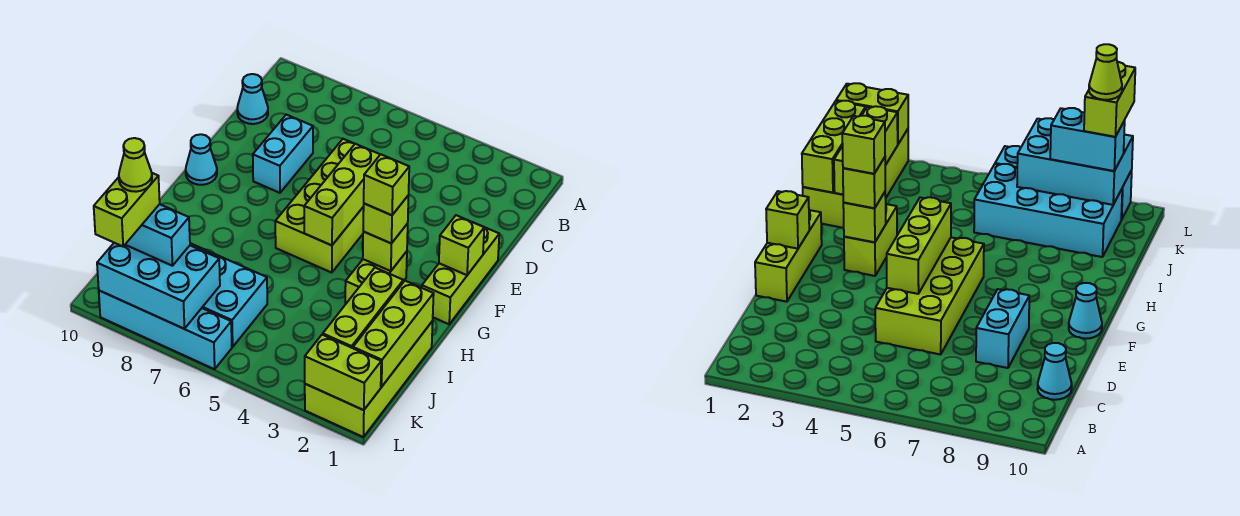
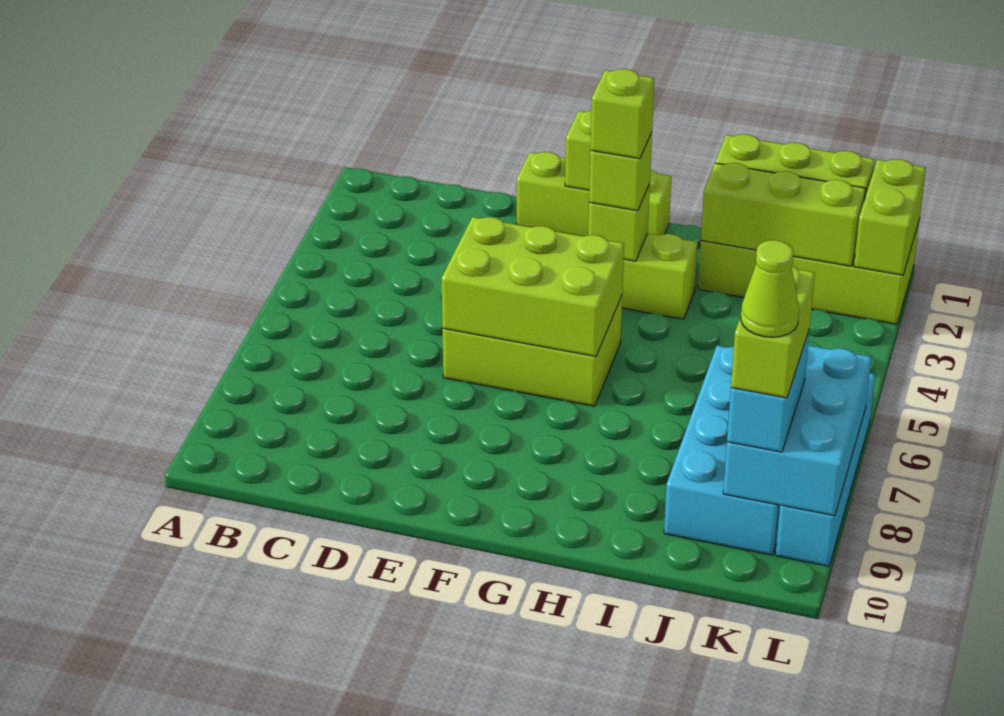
cyan 1x1 cone [237,74,268,124] -> none
lime 2x4 brick [275,139,364,273] -> lime 2x3 brick [442,296,622,406]
cyan 1x2 brick [253,115,313,193] -> none
lime 1x3 brick [304,144,380,245] -> lime 2x3 brick [442,217,624,357]
cyan 1x1 cone [186,134,217,185] -> none
lime 1x2 brick [94,173,160,246] -> lime 1x2 brick turned to [731,266,815,398]

